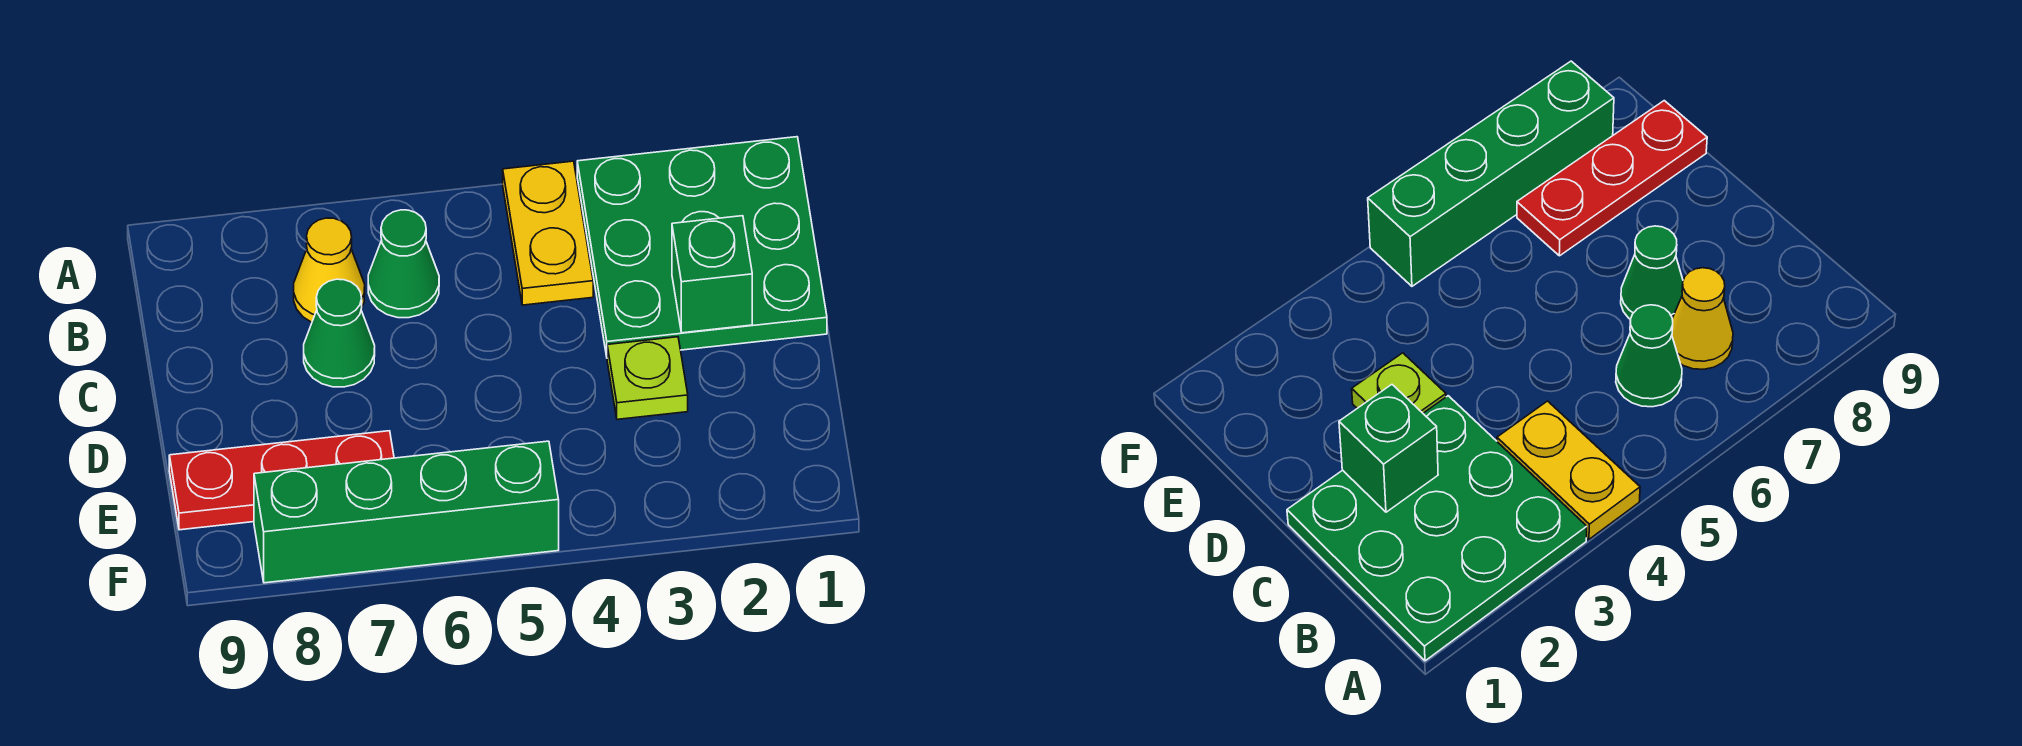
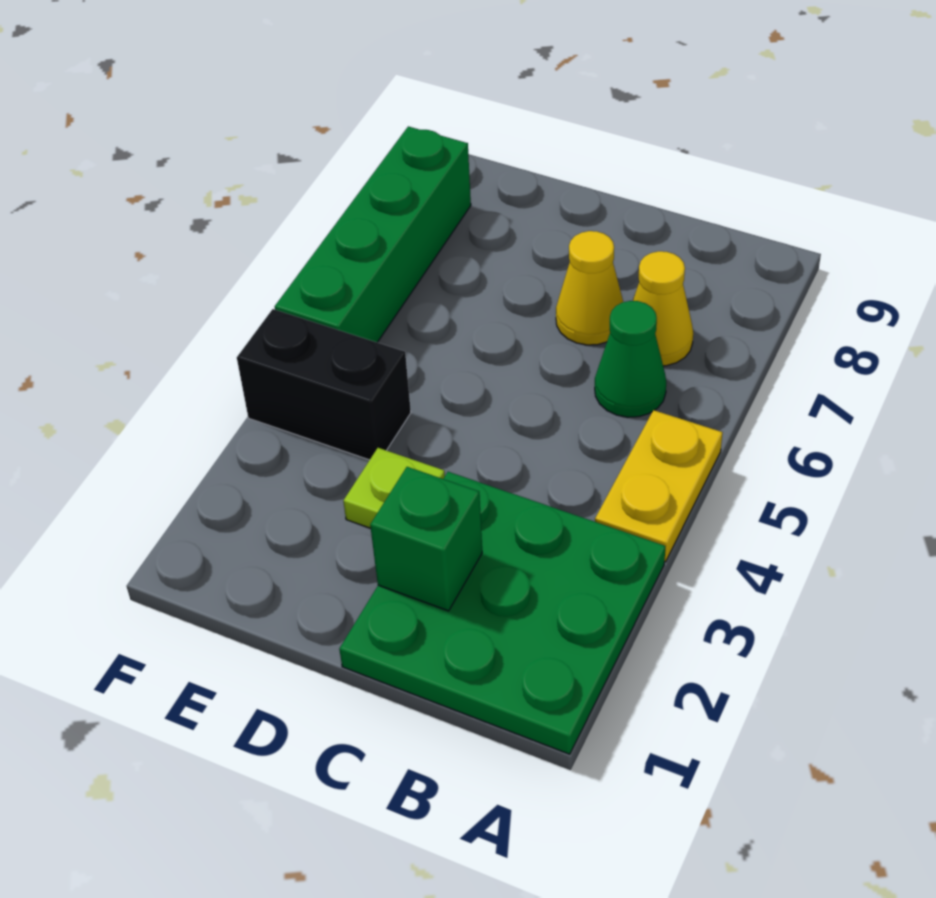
yellow 1x2 plate [503,161,593,305] -> yellow 1x2 plate turned to [595,410,723,562]
green 1x1 cone [304,279,375,387] -> yellow 1x1 cone [556,231,623,345]
none -> black 1x2 brick [237,309,411,460]
red 1x3 plate [169,431,394,530] -> none

